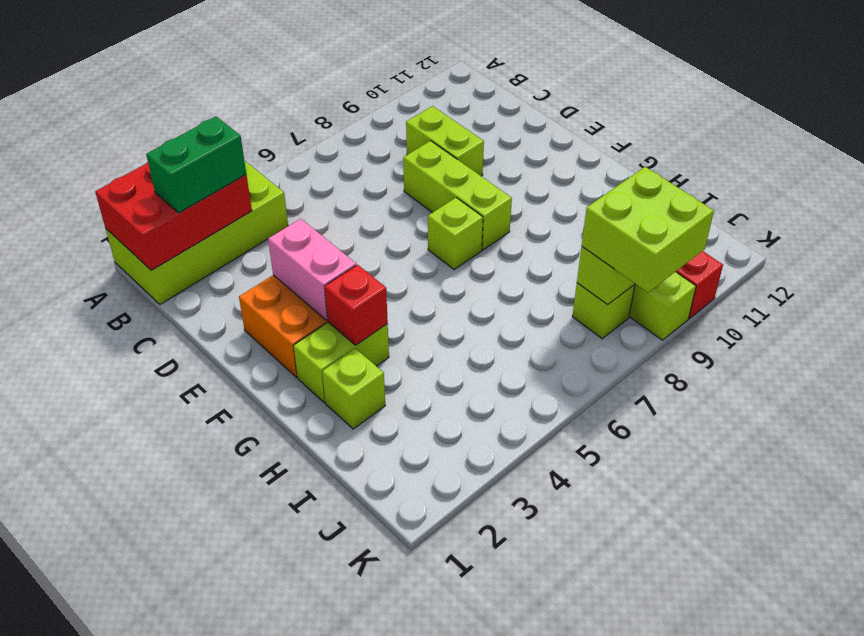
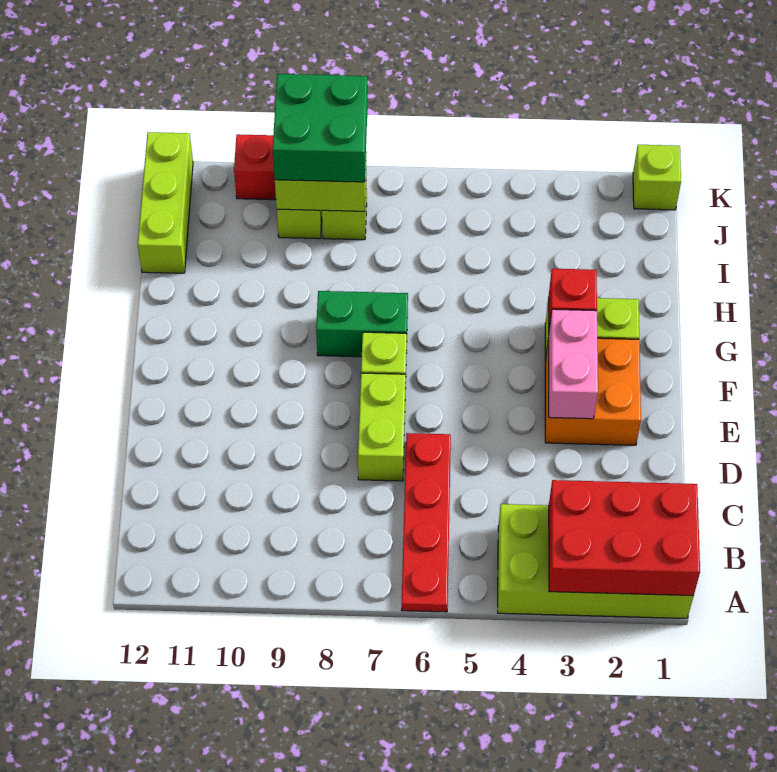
none -> red 1x4 plate [402,433,451,612]
green 1x2 brick [146,116,246,213] -> green 1x2 brick moved to [316,291,408,357]
lime 1x2 brick [406,106,484,176] -> lime 1x2 brick moved to [358,373,406,481]
lime 1x3 brick [403,141,512,250] -> lime 1x3 brick moved to [138,132,193,273]
lime 1x1 brick [322,348,385,429] -> lime 1x1 brick moved to [633,145,681,210]
lime 2x2 brick [582,167,714,292] -> green 2x2 brick [273,74,368,182]

